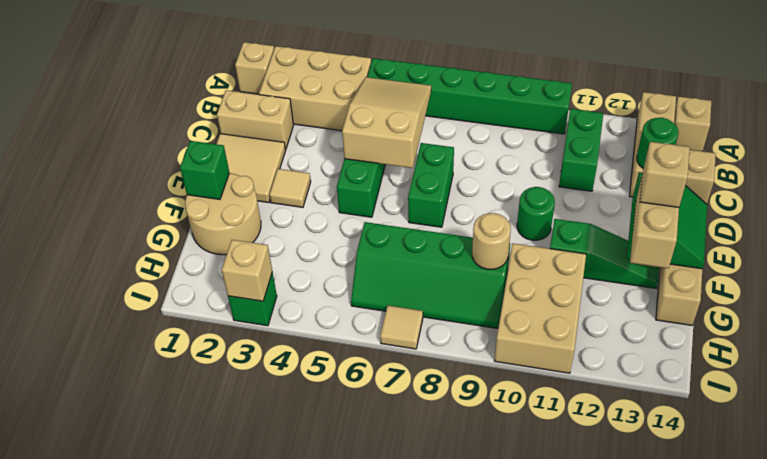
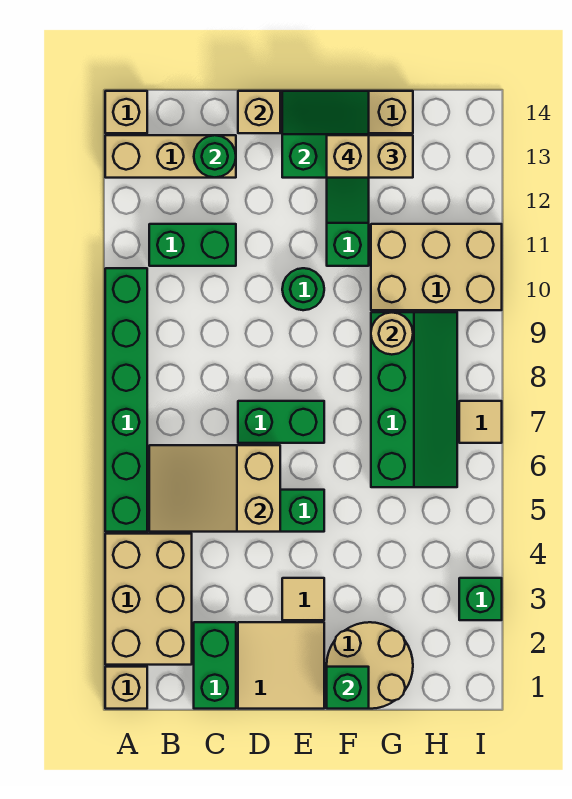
tan 1x2 brick [217,90,294,150] -> green 1x2 brick [194,622,236,709]
tan 1x1 brick [222,240,272,301] -> none

